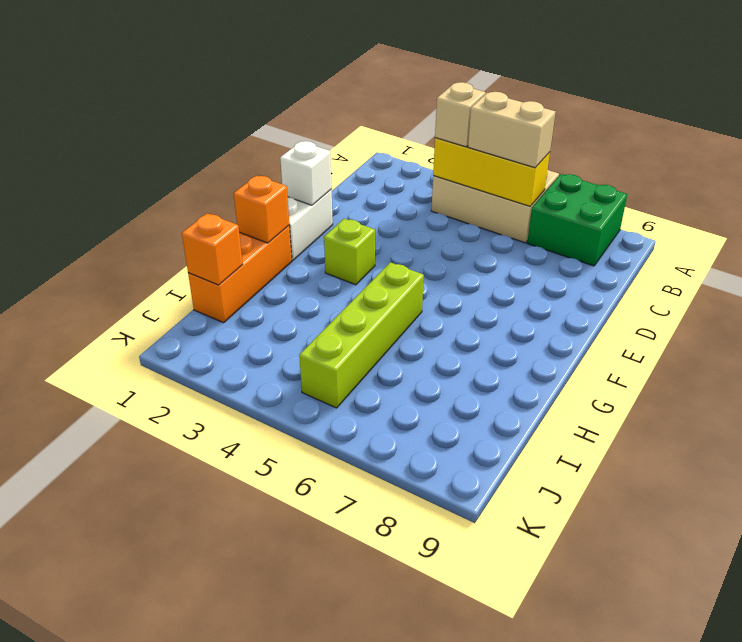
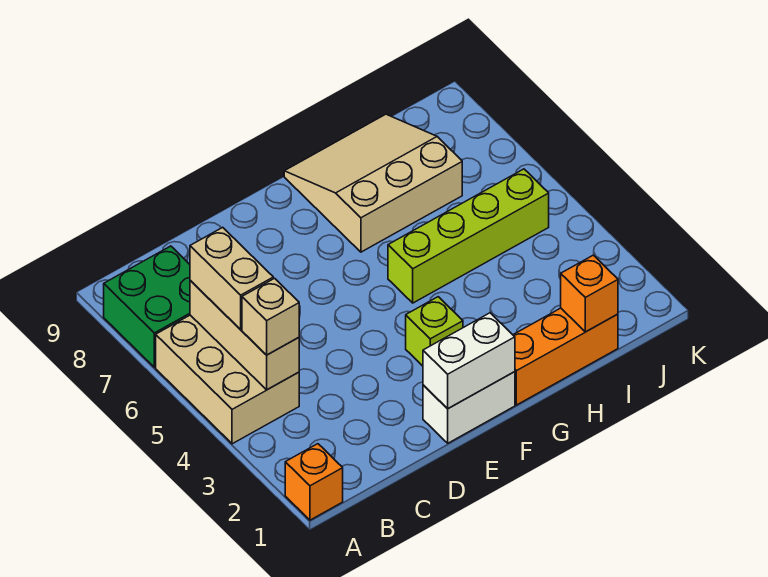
yellow 1x3 brick [433,138,550,206] -> tan 1x3 brick [190,280,299,390]
white 1x1 brick [280,141,332,205] -> white 1x2 brick [423,313,515,409]
orange 1x1 brick [234,176,289,243] -> orange 1x1 brick moved to [285,444,343,520]
none -> tan 3x3 slope [284,114,462,252]

